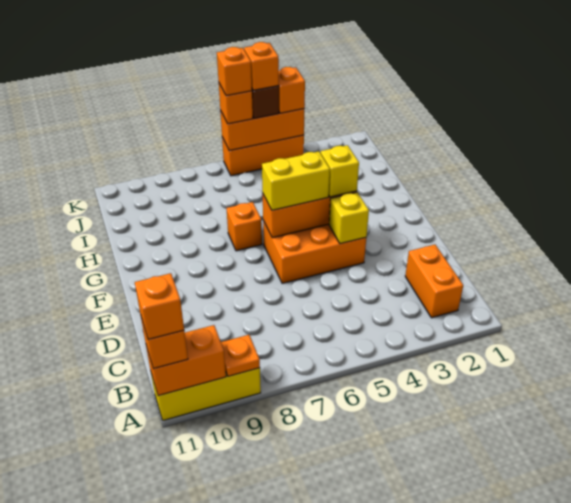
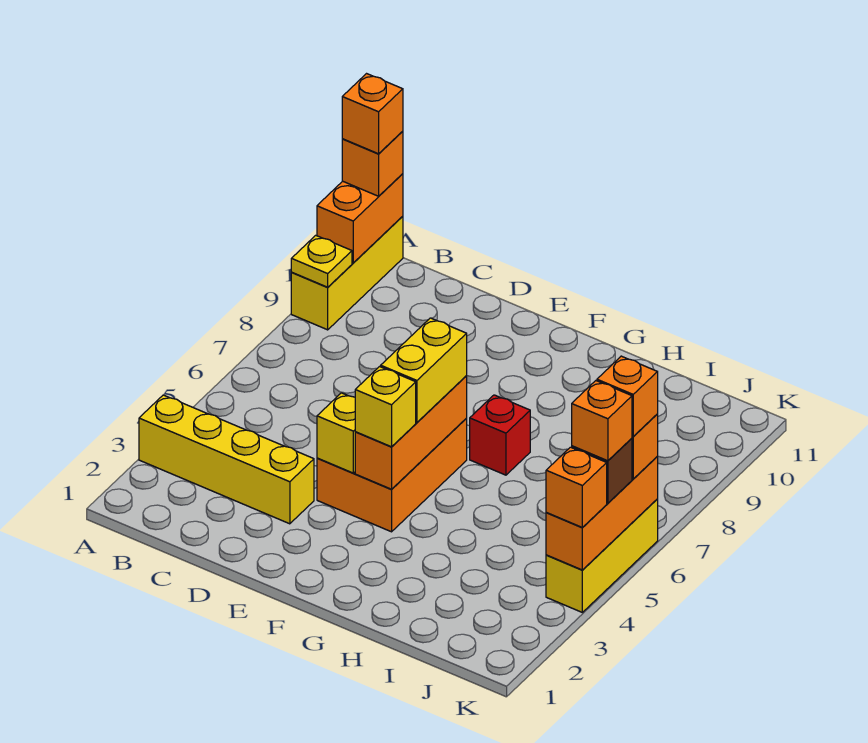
none -> yellow 1x4 brick [139,395,314,524]
orange 1x1 plate [221,335,260,376] -> yellow 1x1 plate [291,235,352,287]
orange 1x2 brick [405,245,463,318] -> none
orange 1x1 brick [226,202,262,251] -> red 1x1 brick [470,395,530,475]
orange 1x3 brick [222,135,304,176] -> yellow 1x3 brick [546,499,658,612]

